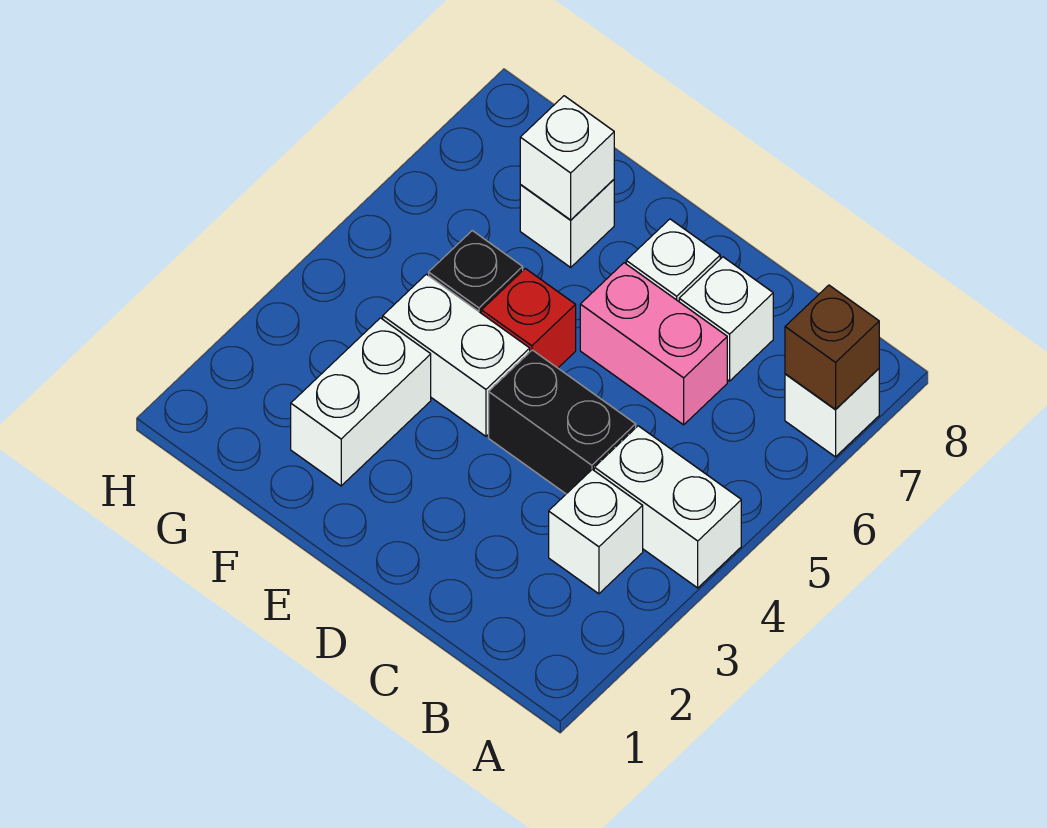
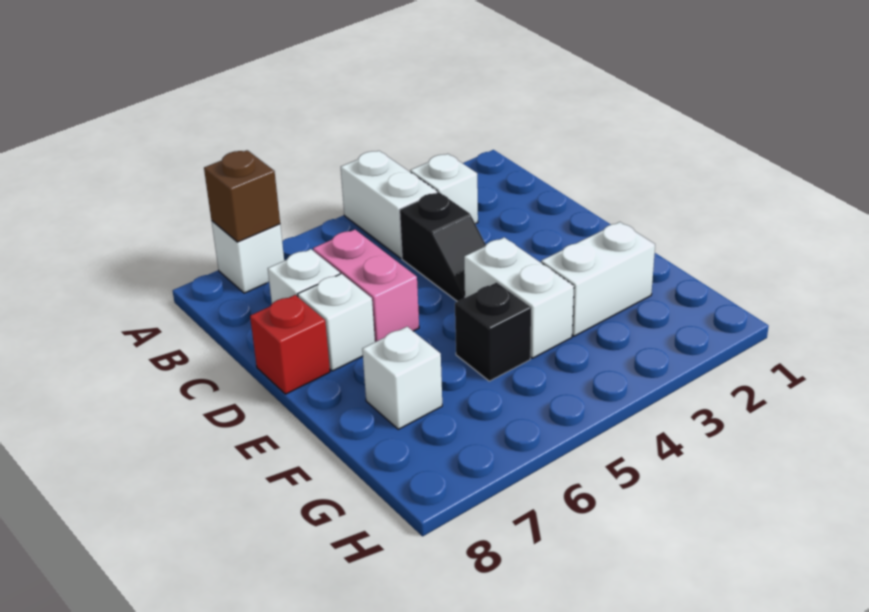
black 1x2 brick [489,350,636,494] -> black 1x2 slope [400,192,486,302]
red 1x1 brick [481,269,576,368] -> red 1x1 brick moved to [250,295,330,394]
white 1x1 brick [520,96,614,220] -> none

